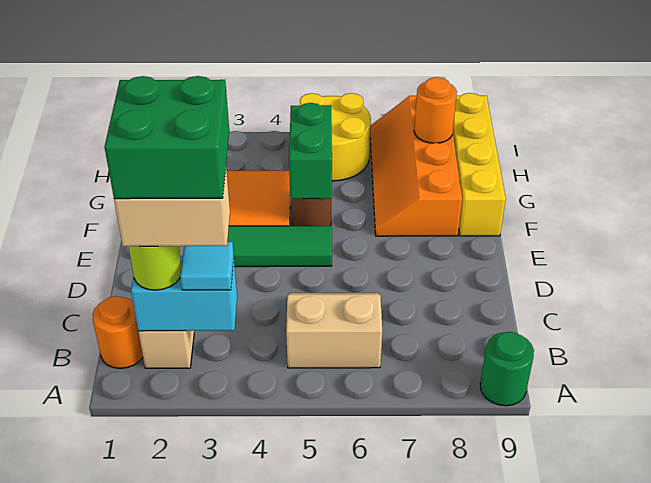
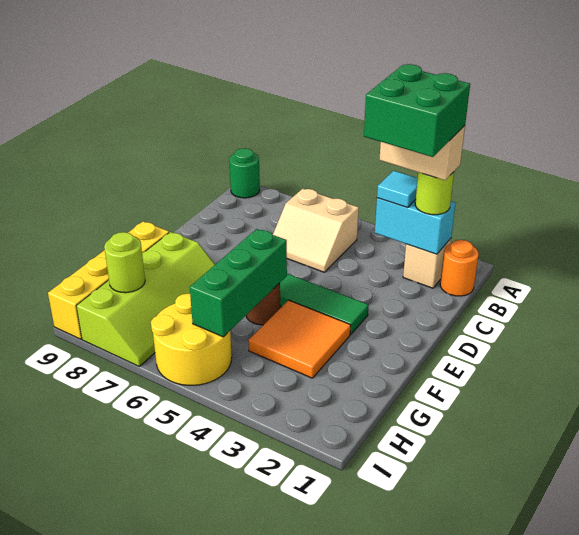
green 1x2 brick [289,103,332,199] -> green 1x3 brick [190,229,287,337]
orange 2x4 slope [370,96,462,236] -> lime 2x4 slope [77,232,215,366]
orange 1x1 round brick [414,77,457,143] -> lime 1x1 round brick [104,232,145,293]

